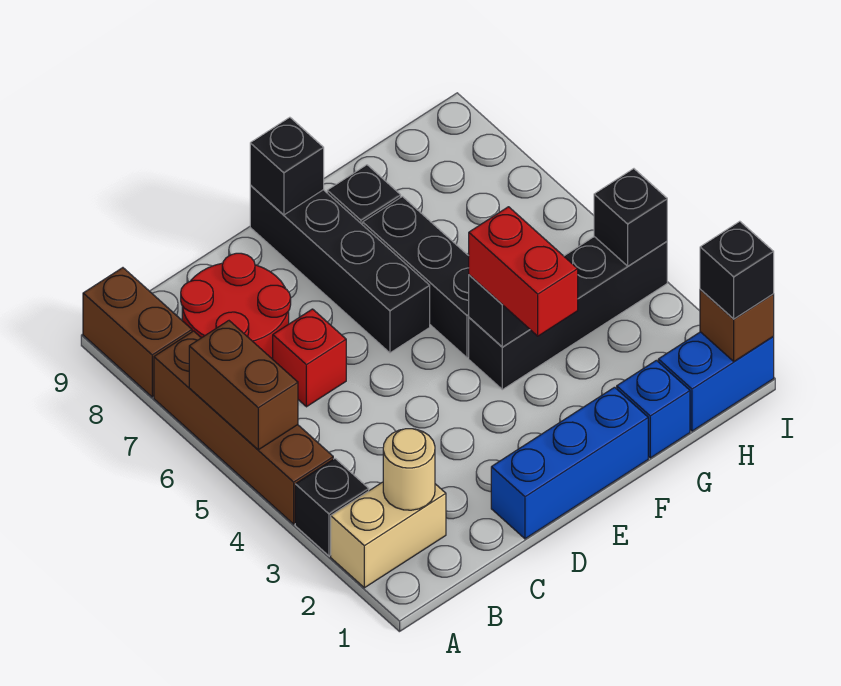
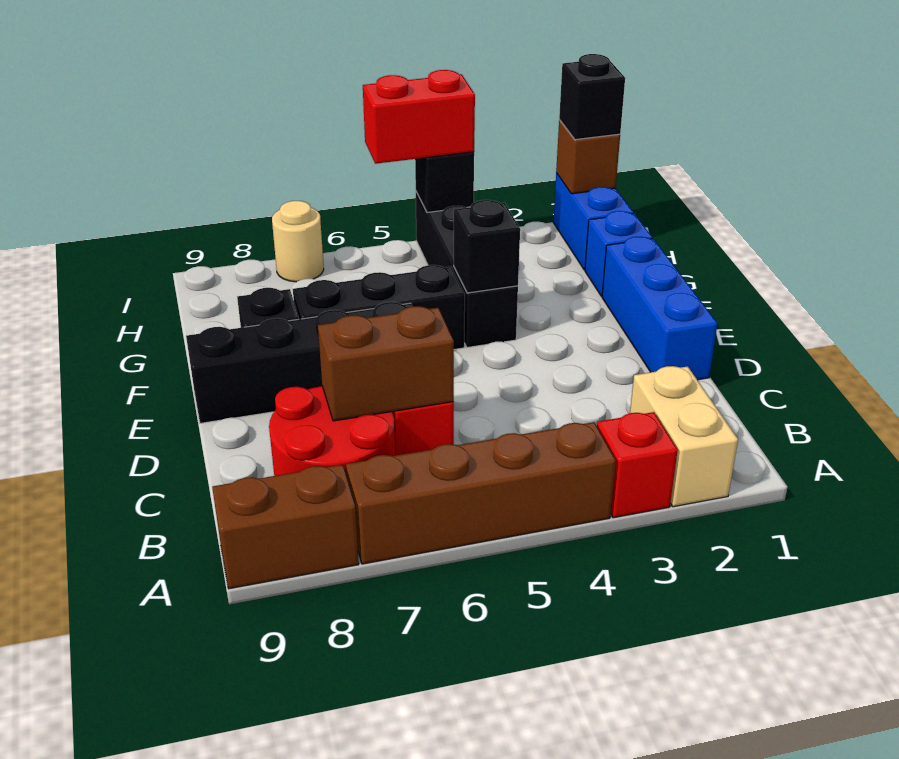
black 1x1 brick [295,459,369,556] -> red 1x1 brick [597,412,678,518]
brown 1x2 brick [189,321,298,450] -> brown 1x2 brick moved to [318,306,454,421]
tan 1x1 round brick [383,429,435,510] -> tan 1x1 round brick moved to [272,201,324,282]
black 1x1 brick [250,117,324,215] -> none
red 1x2 brick [469,207,578,336] -> red 1x2 brick moved to [363,70,475,164]

